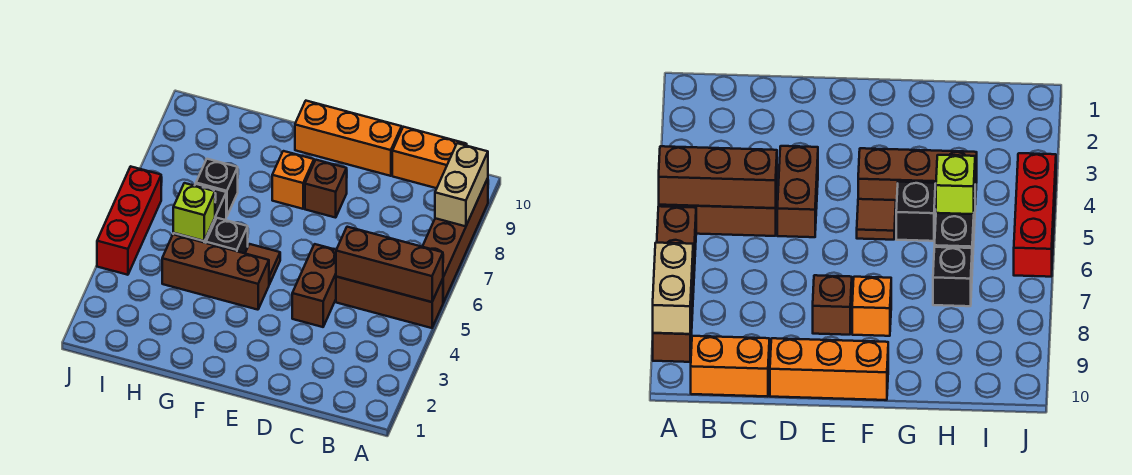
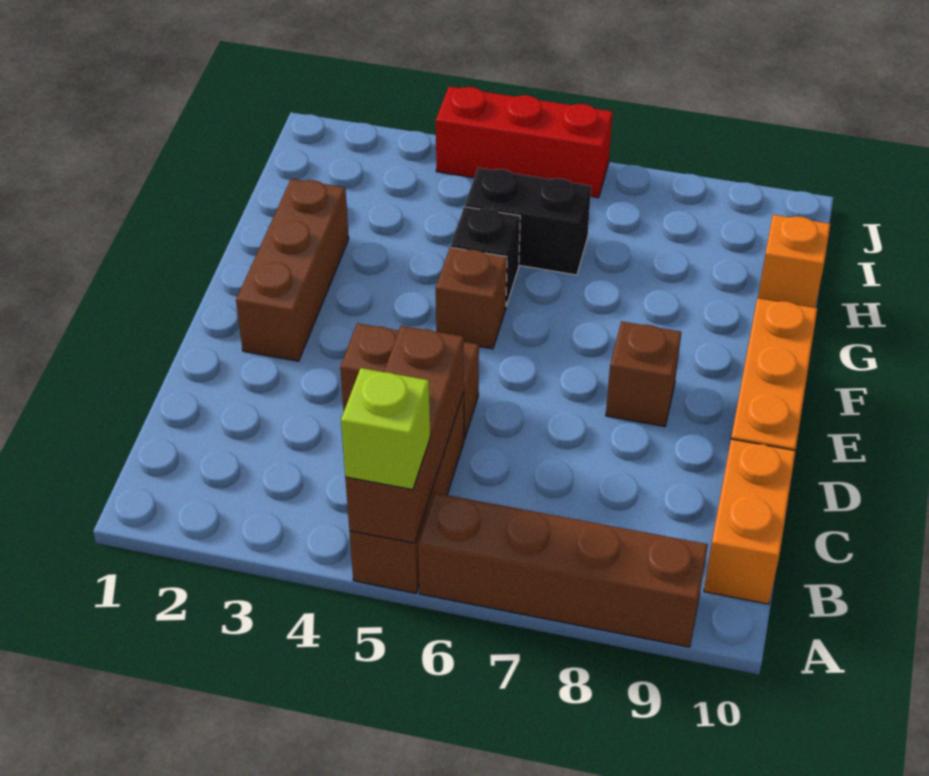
tan 1x2 brick [435,143,488,226] -> none
brown 1x3 brick [162,234,269,310] -> brown 1x3 brick moved to [236,179,349,361]
brown 1x1 tile [245,244,280,284] -> brown 1x1 brick [436,247,507,349]
orange 1x1 brick [272,151,314,209] -> orange 1x1 brick moved to [758,215,830,308]
lime 1x1 brick [173,183,215,241] -> lime 1x1 brick moved to [341,368,430,490]
black 1x1 brick [196,159,238,217] -> none

